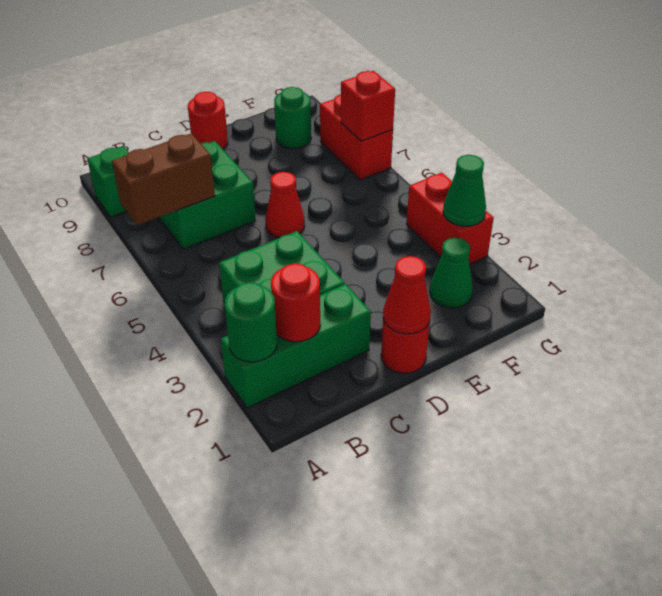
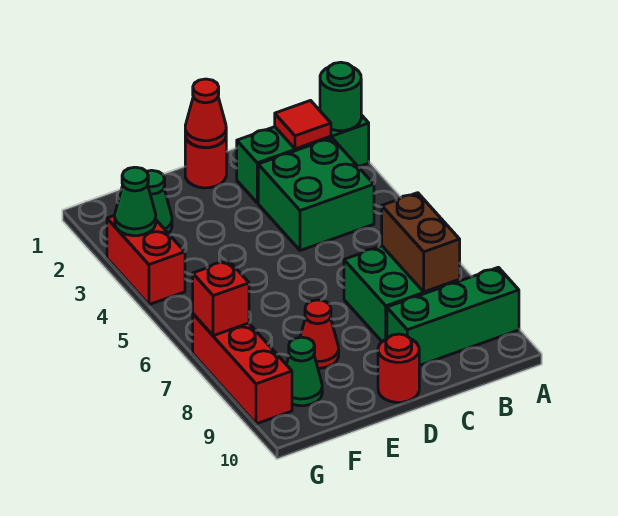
brown 1x2 brick [112,133,215,225] -> brown 1x2 brick turned to [382,193,460,292]
green 1x1 brick [87,146,129,217] -> green 1x3 brick [387,267,519,366]
red 1x1 round brick [271,263,320,342] -> red 1x1 tile [275,101,331,149]
red 1x1 cone [265,172,305,238] -> red 1x1 cone moved to [300,300,339,368]
green 1x1 round brick [274,87,311,148] -> green 1x1 cone [287,337,322,406]
red 1x2 brick [320,95,393,180] -> red 1x3 brick [193,314,292,424]

